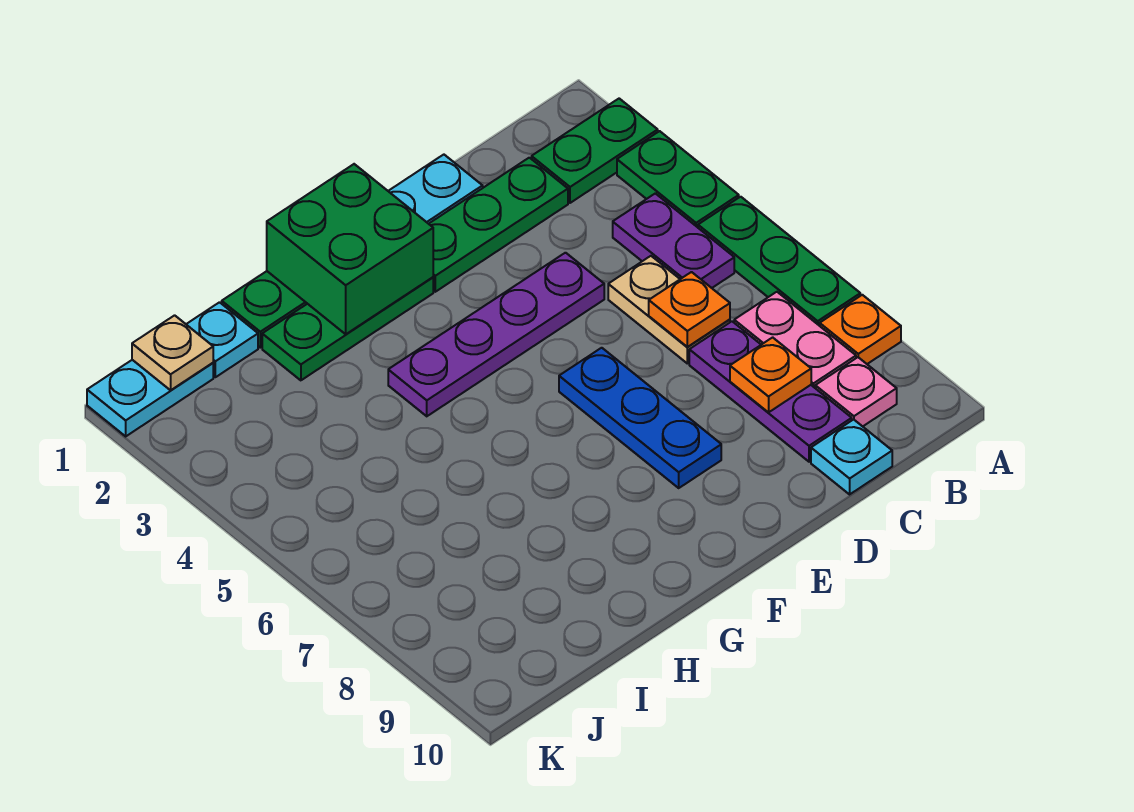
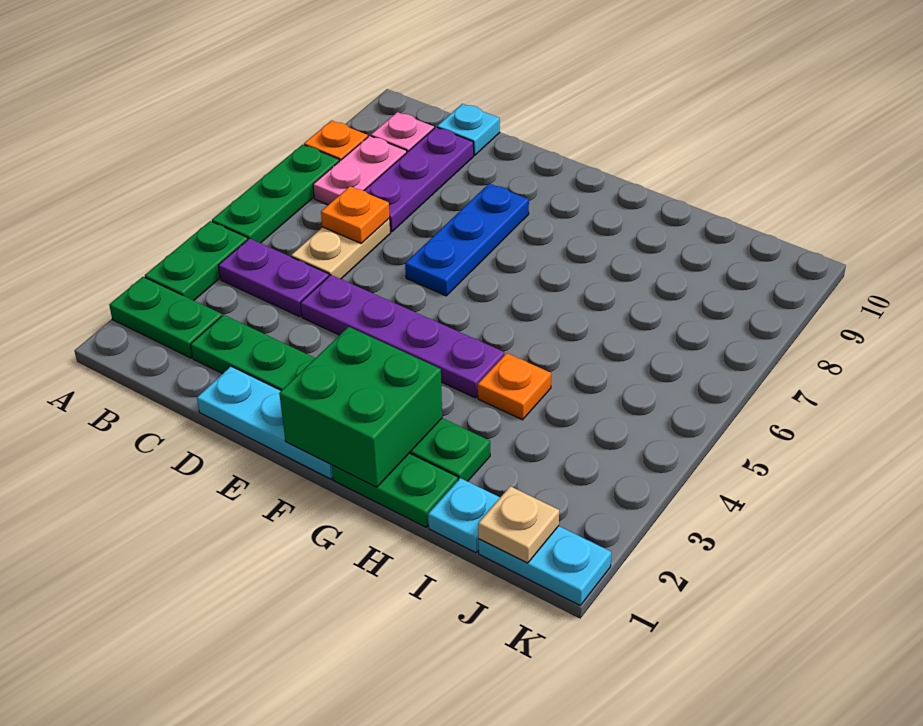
purple 1x2 plate [613,193,734,288] -> purple 1x2 plate turned to [218,238,329,317]
orange 1x1 plate [730,337,811,412] -> orange 1x1 plate moved to [478,353,551,420]

